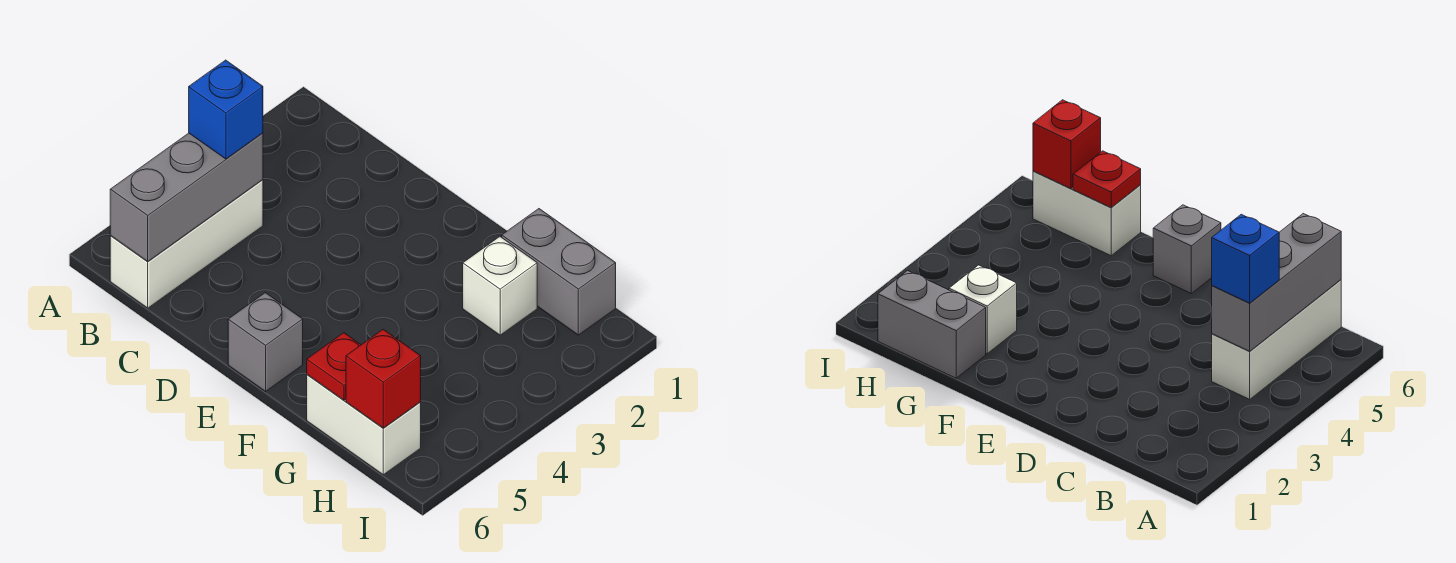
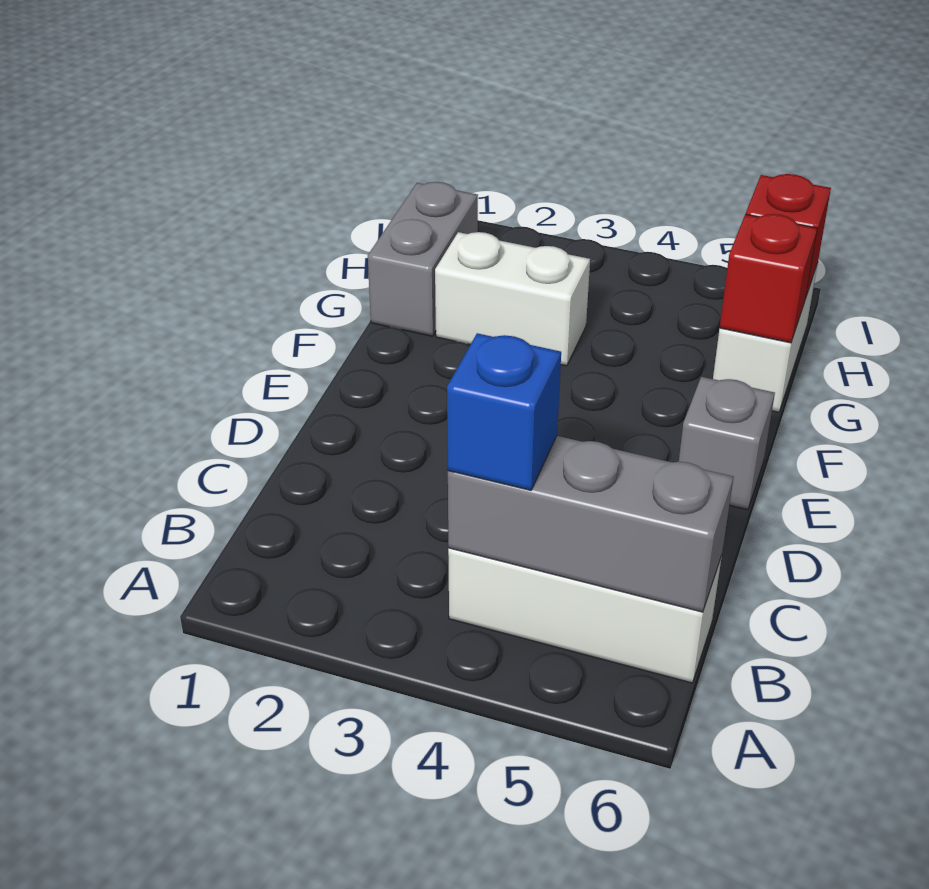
white 1x1 brick [463,237,537,335] -> white 1x2 brick [435,232,590,366]
red 1x1 plate [307,333,361,400] -> red 1x1 brick [720,214,817,343]

